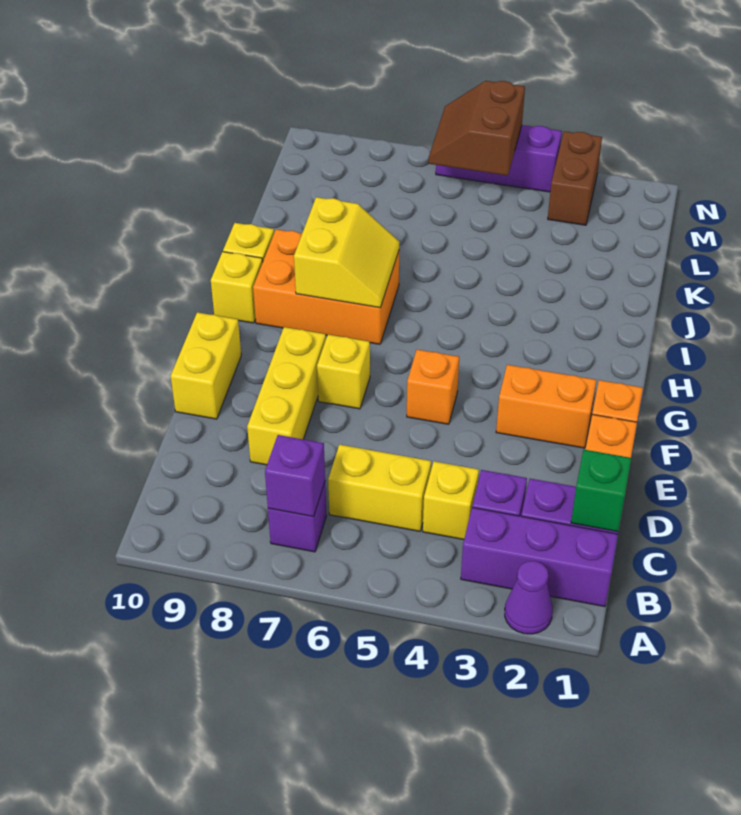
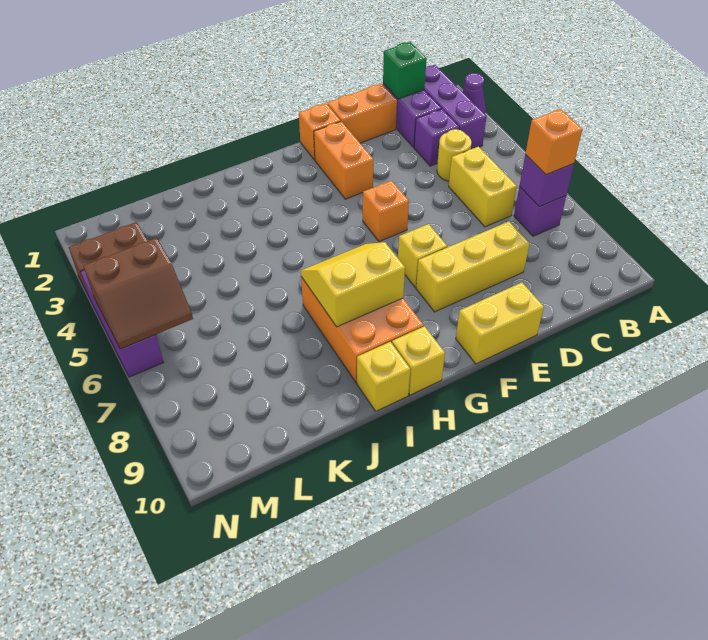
none -> orange 1x1 brick [525,109,582,175]
yellow 1x1 brick [423,461,479,540] -> yellow 1x1 round brick [437,129,472,181]

